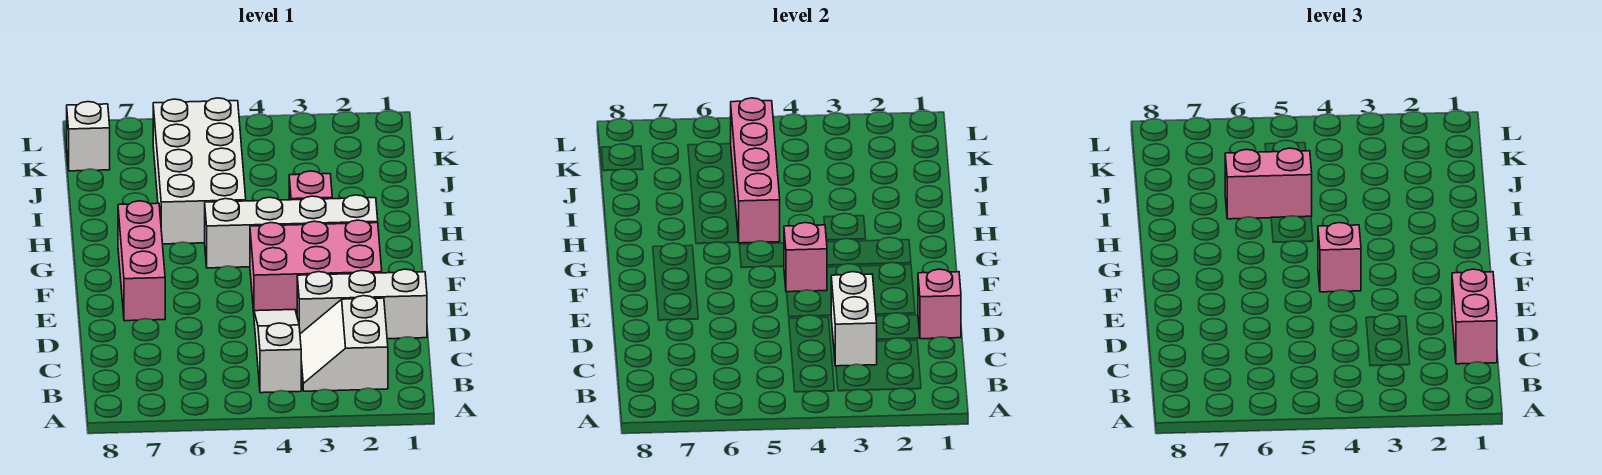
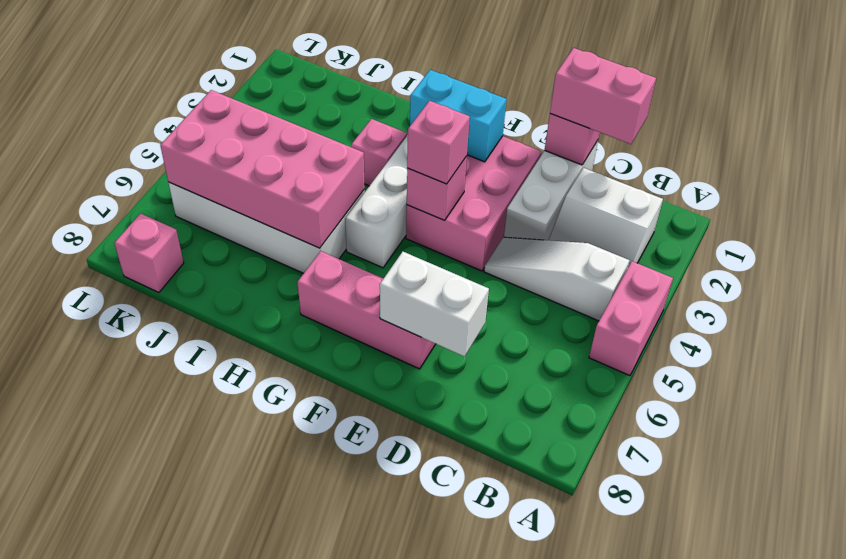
white 1x2 brick [831,272,877,366] -> white 1x2 brick moved to [380,252,489,357]
none -> cyan 1x2 brick [410,70,507,162]
pink 1x4 brick [731,98,780,243] -> pink 2x4 brick [160,90,365,248]
pink 1x2 brick [1225,148,1312,219] -> pink 1x2 brick moved to [589,261,673,376]
white 1x1 brick [67,102,110,171] -> pink 1x1 brick [114,213,184,293]

